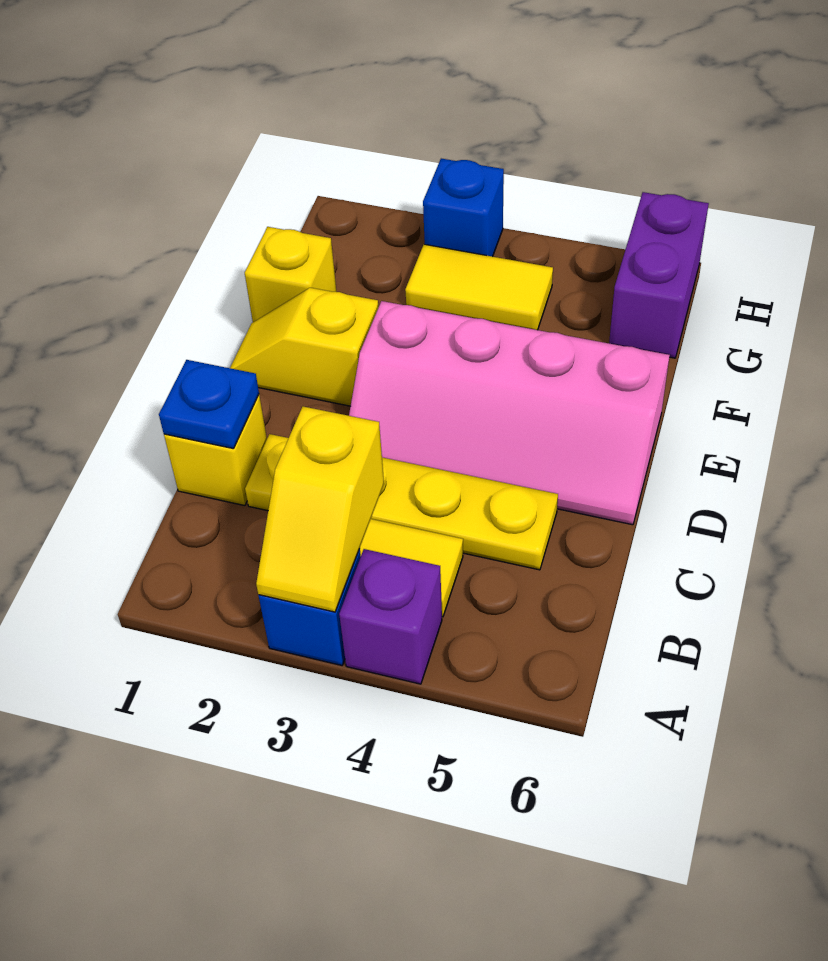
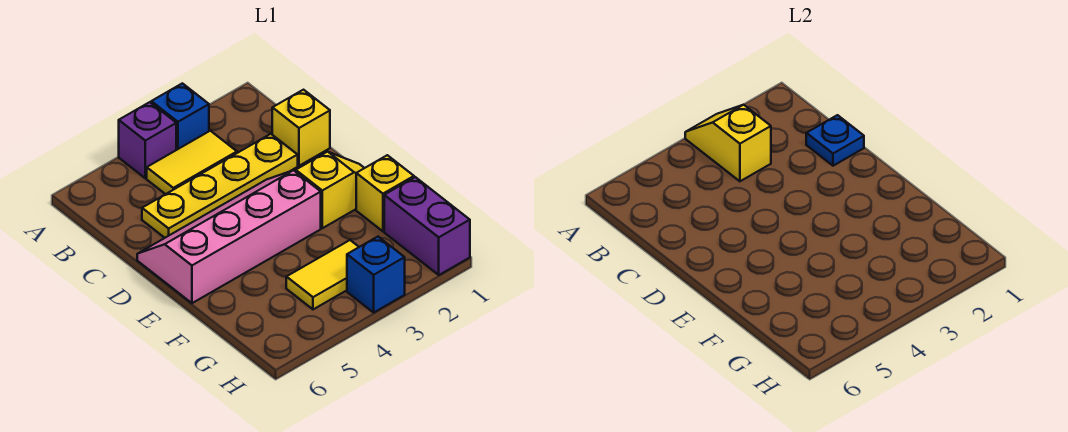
purple 1x2 brick [609,192,709,358] -> purple 1x2 brick moved to [384,177,470,275]

